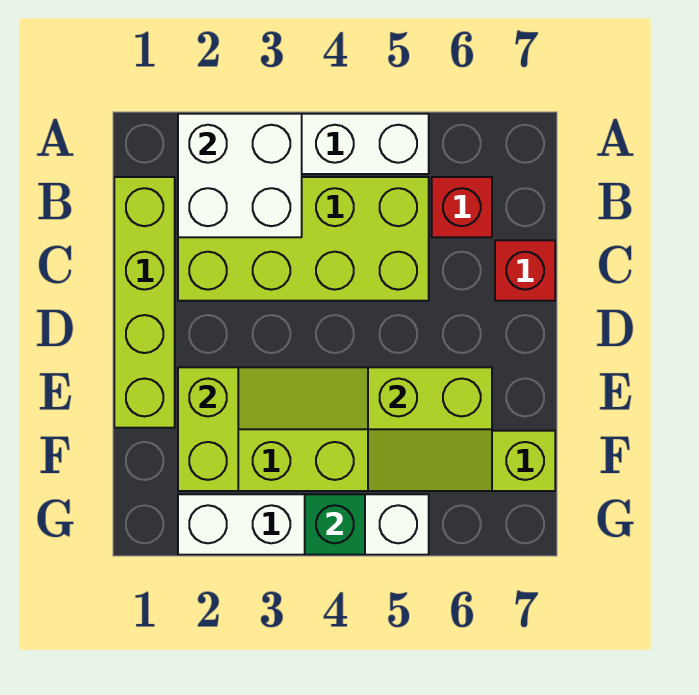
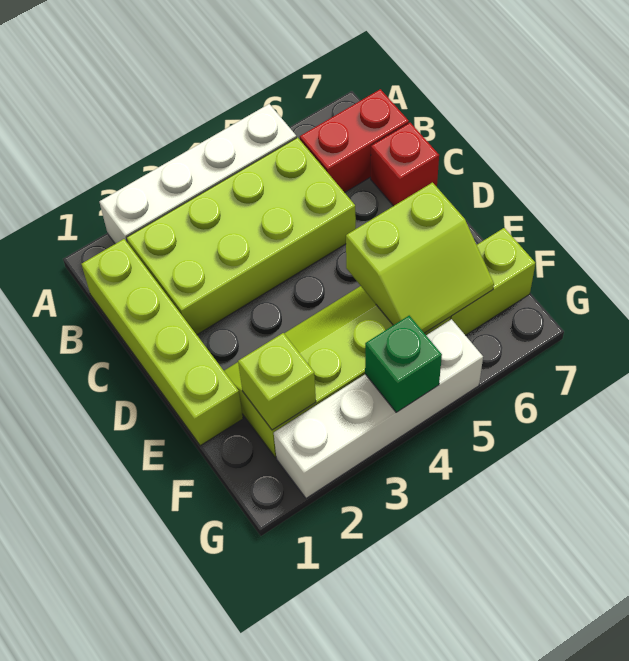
white 2x2 brick [178,114,302,237] -> none
red 1x1 brick [432,177,492,237] -> red 1x2 brick [300,89,409,193]
lime 1x2 brick [178,367,238,491] -> lime 1x1 brick [238,333,316,430]

